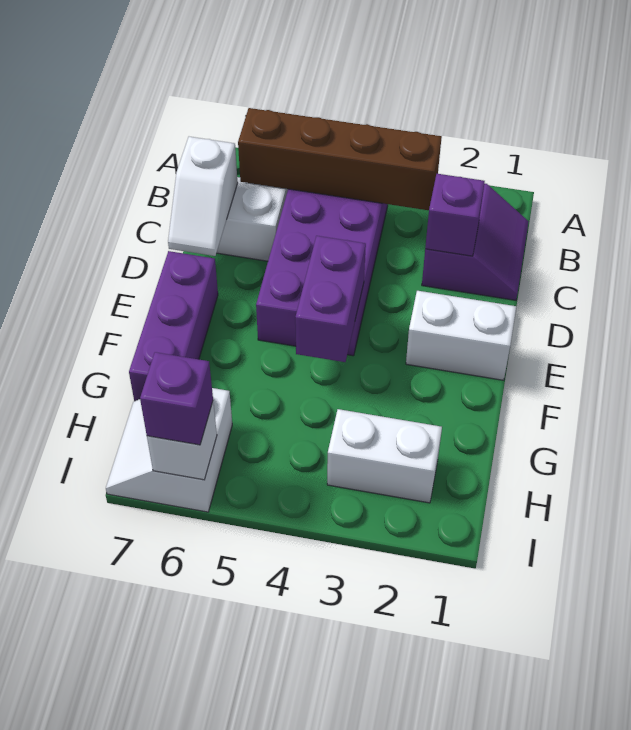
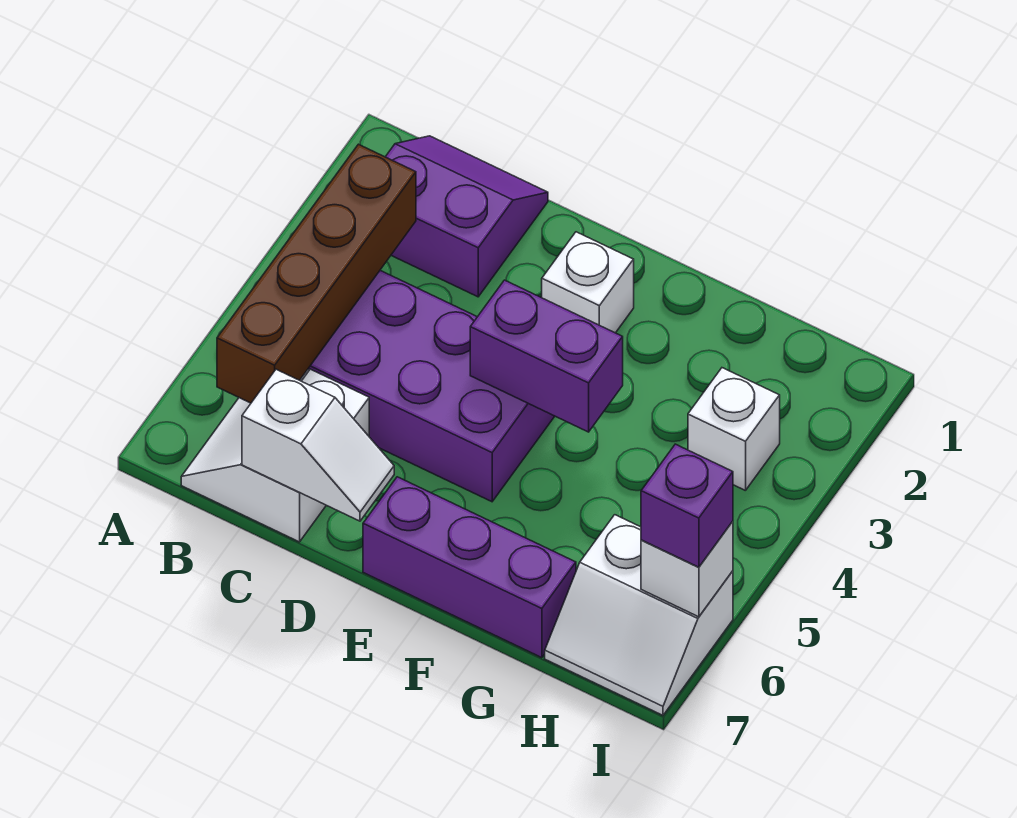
purple 1x1 brick [425,174,485,256] -> none
white 1x2 brick [406,291,516,380] -> white 1x1 brick [542,232,634,333]
white 1x2 brick [327,409,442,503] -> white 1x1 brick [688,368,780,491]

